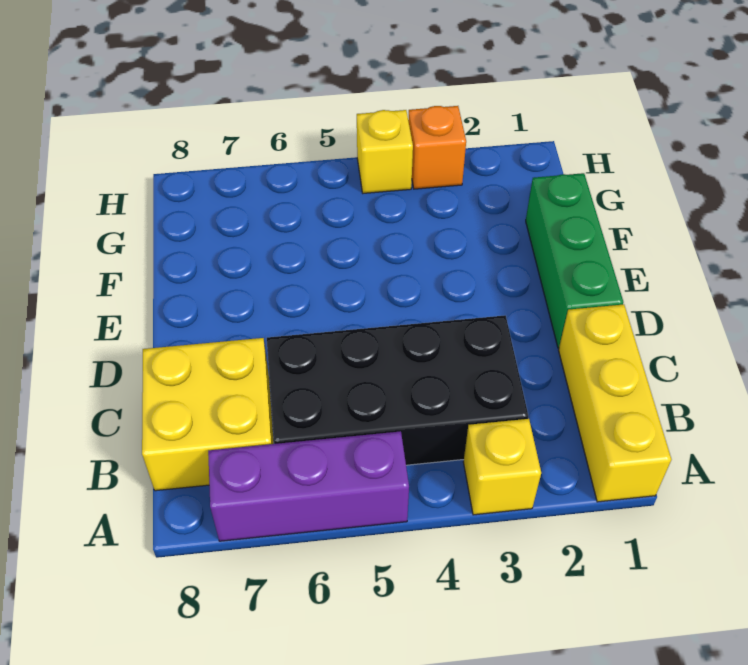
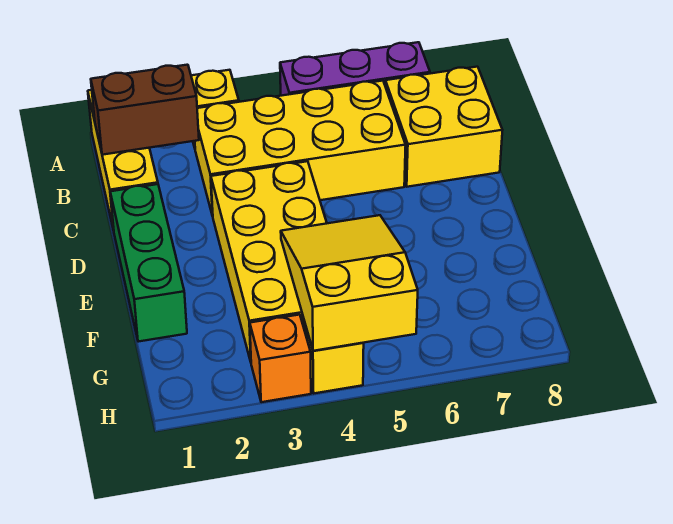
none -> brown 1x2 brick [91,65,199,155]
black 2x4 brick [267,315,528,465] -> yellow 2x4 brick [195,81,406,216]
none -> yellow 2x4 brick [211,161,327,361]
none -> yellow 2x3 slope [281,215,418,351]

